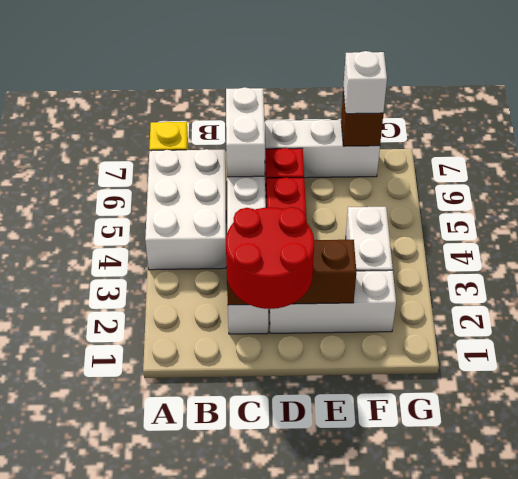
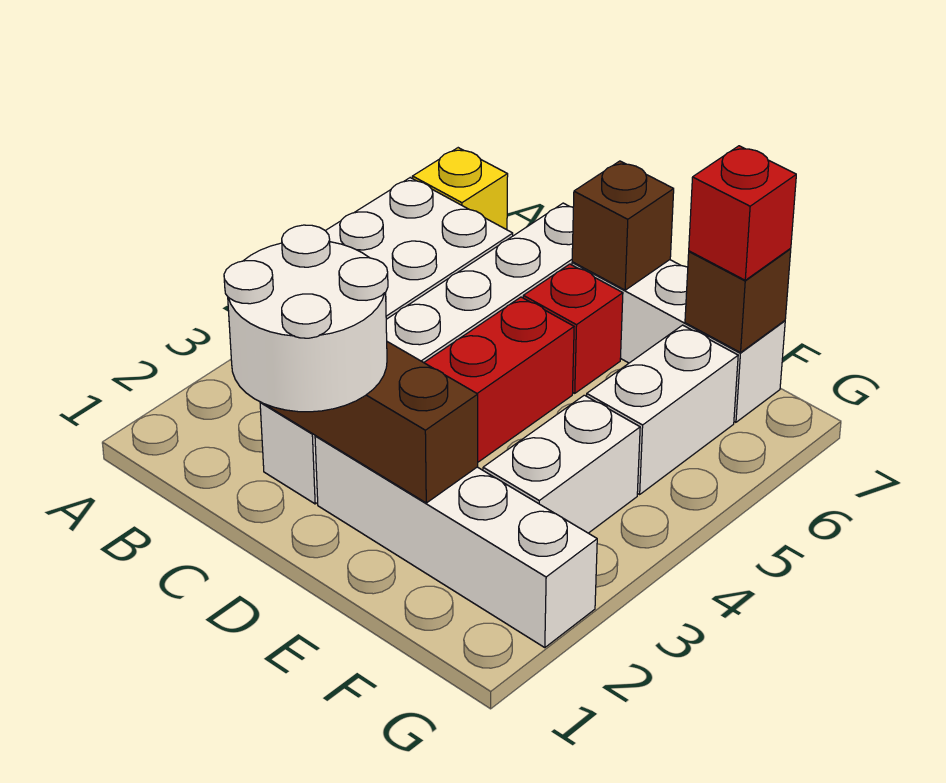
red 2x2 round brick [226,207,314,309] -> white 2x2 round brick [224,225,388,412]
white 1x2 brick [226,87,265,177] -> white 1x2 brick moved to [587,325,738,494]
white 1x3 brick [269,270,396,333] -> white 1x4 brick [315,436,597,648]
none -> brown 1x1 brick [572,161,674,290]
white 1x1 brick [343,51,387,114] -> red 1x1 brick [689,146,796,280]

